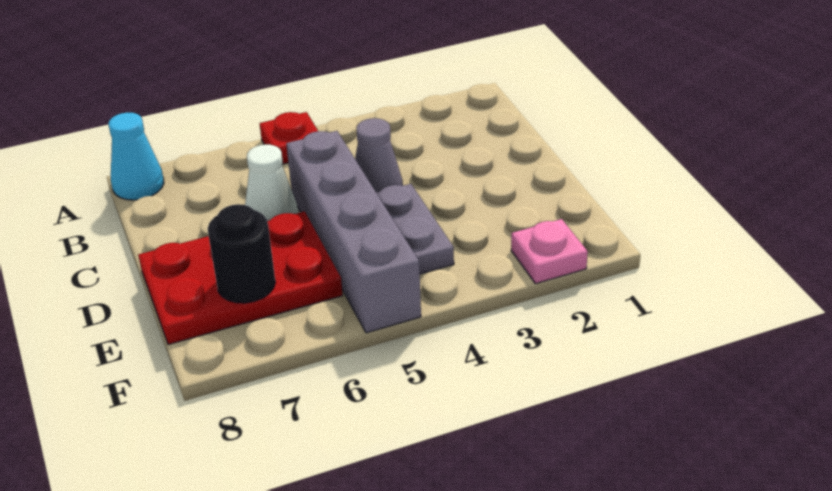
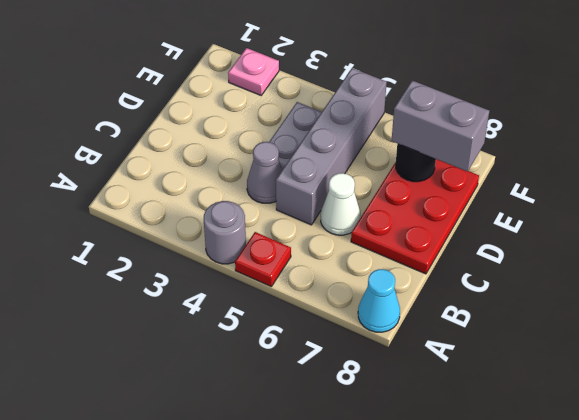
none -> grey 1x1 round brick [204,201,246,264]
red 2x3 plate [138,211,343,345] -> red 2x3 plate turned to [351,159,479,274]
none -> grey 1x2 brick [391,80,489,172]

